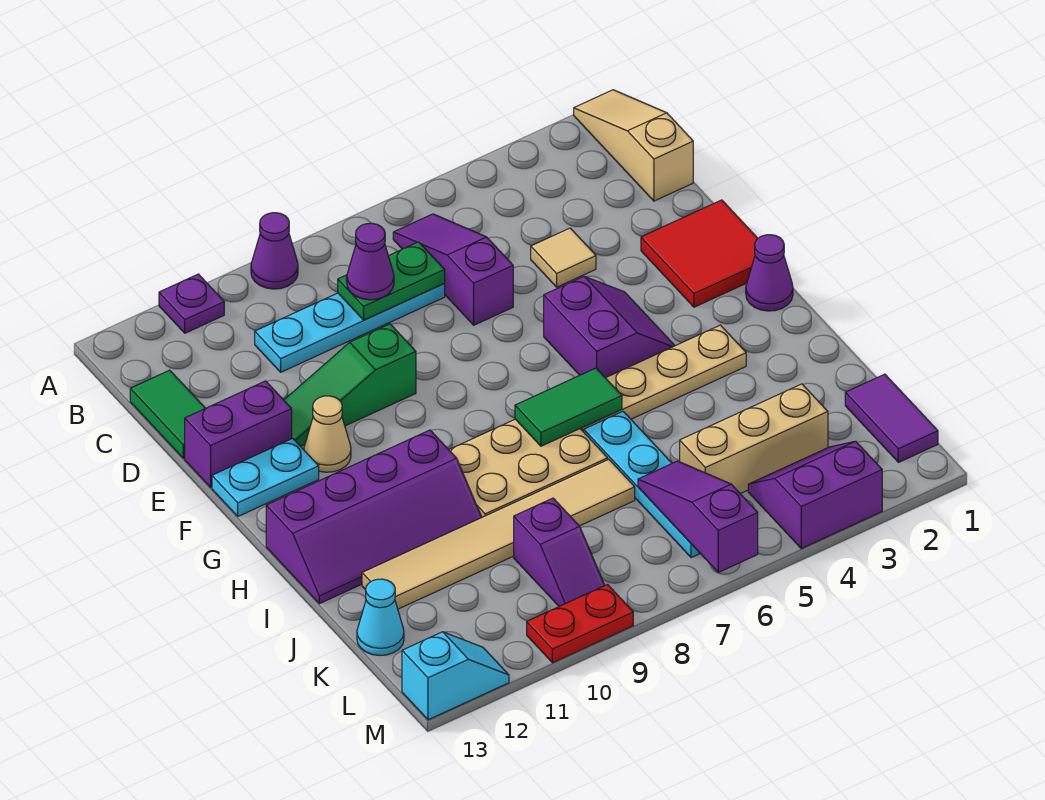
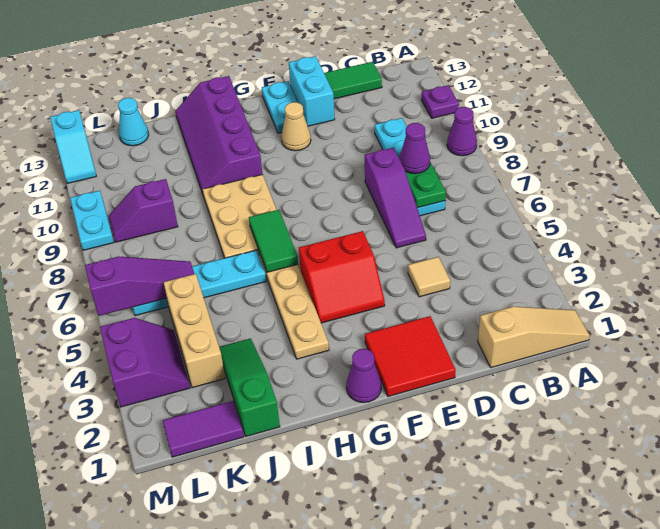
purple 1x3 slope [393,214,513,325] -> purple 1x3 slope turned to [365,148,426,248]
green 1x3 slope [284,324,416,446] -> green 1x3 slope moved to [219,339,280,436]
purple 1x2 brick [185,381,292,487] -> cyan 1x2 brick [289,56,335,126]
purple 2x2 slope [544,277,675,378] -> red 2x2 slope [299,231,385,323]
tan 1x6 tile [362,459,635,609] -> none
red 1x2 plate [527,585,633,663] -> cyan 1x2 plate [70,191,114,250]

